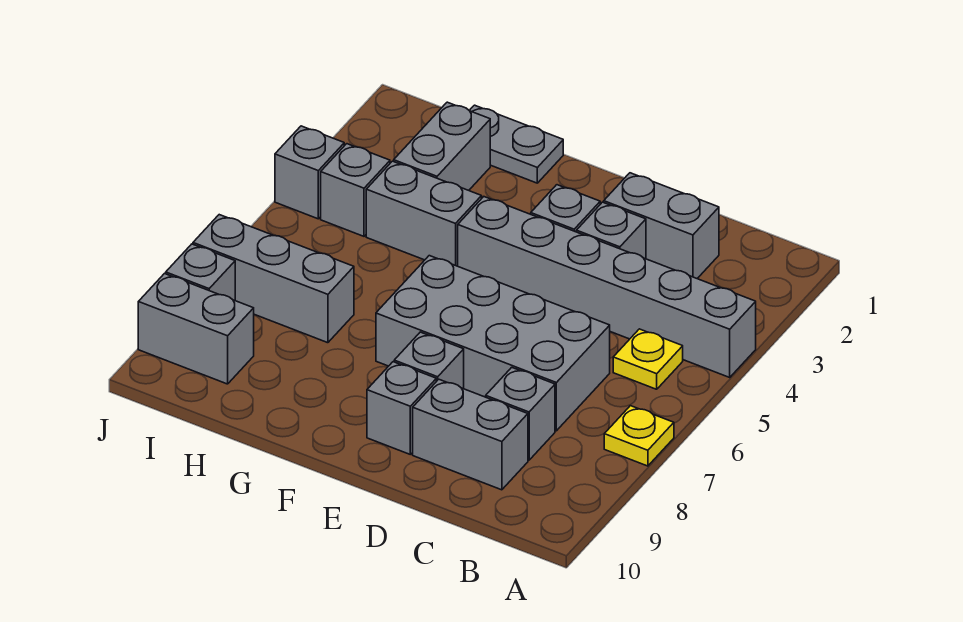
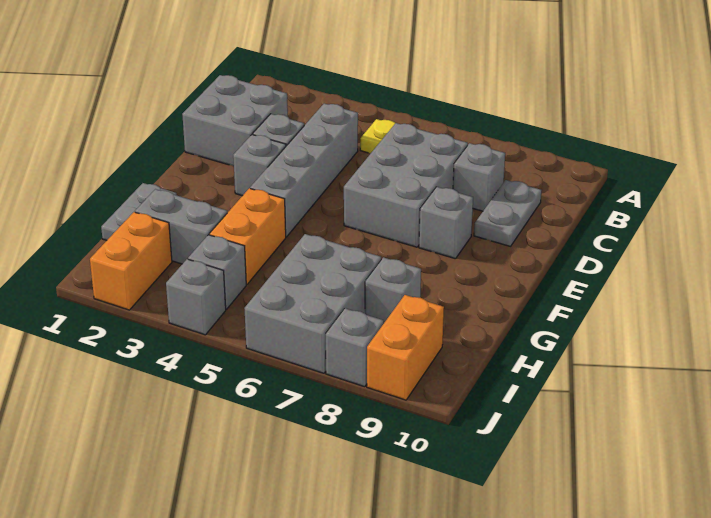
grey 1x6 brick [458,197,756,377] -> grey 1x4 brick [250,104,358,237]
yellow 1x1 plate [604,406,674,466] -> none
grey 1x2 brick [604,173,719,279] -> grey 2x2 brick [182,75,288,166]
grey 2x4 brick [376,256,610,431] -> grey 2x3 brick [344,123,468,247]
grey 1x2 brick [413,379,528,490] -> grey 1x2 plate [474,180,541,246]
grey 1x1 brick [367,362,436,454] -> grey 1x1 brick moved to [365,257,421,323]
grey 1x2 brick [366,161,482,266] -> orange 1x2 brick [209,188,286,284]
grey 1x3 brick [193,215,354,343] -> grey 2x3 brick [244,234,381,373]
none -> orange 1x2 brick [90,212,172,310]
grey 1x2 brick [138,274,254,384] -> orange 1x2 brick [367,295,444,400]

